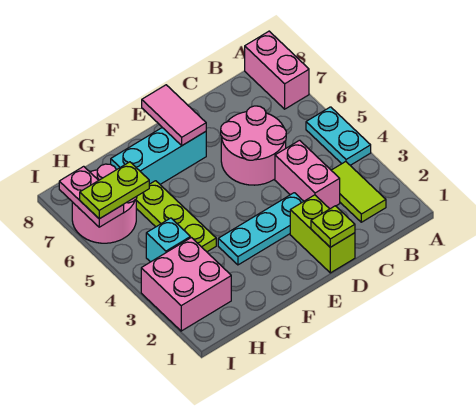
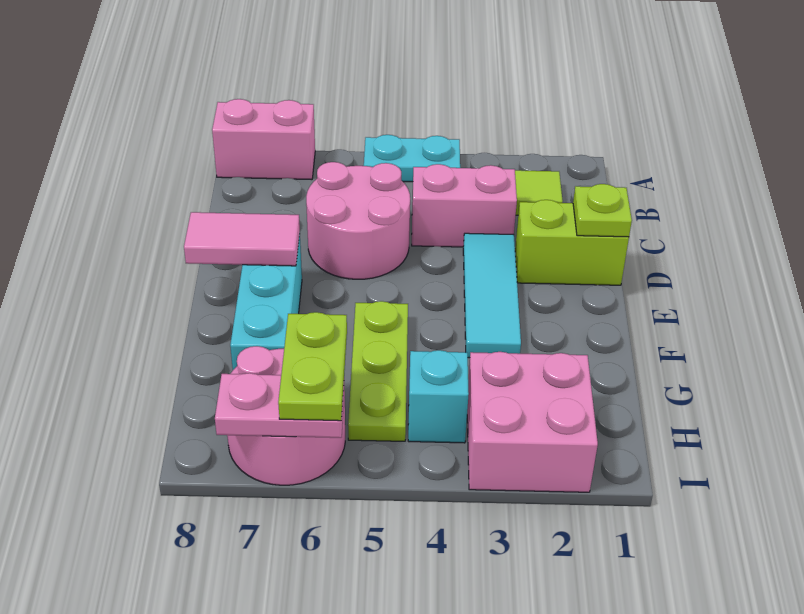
cyan 1x3 plate [218,193,304,265] -> cyan 1x3 tile [463,233,521,358]
lime 1x3 plate [136,181,216,252] -> lime 1x3 plate turned to [348,301,408,441]

